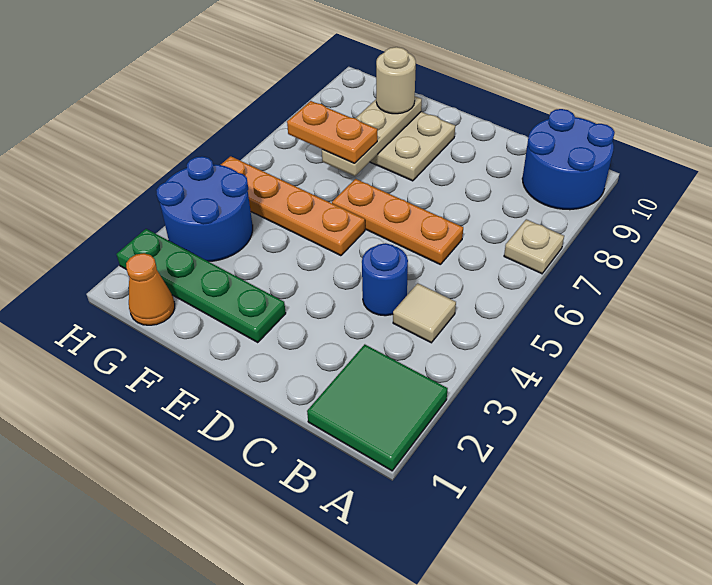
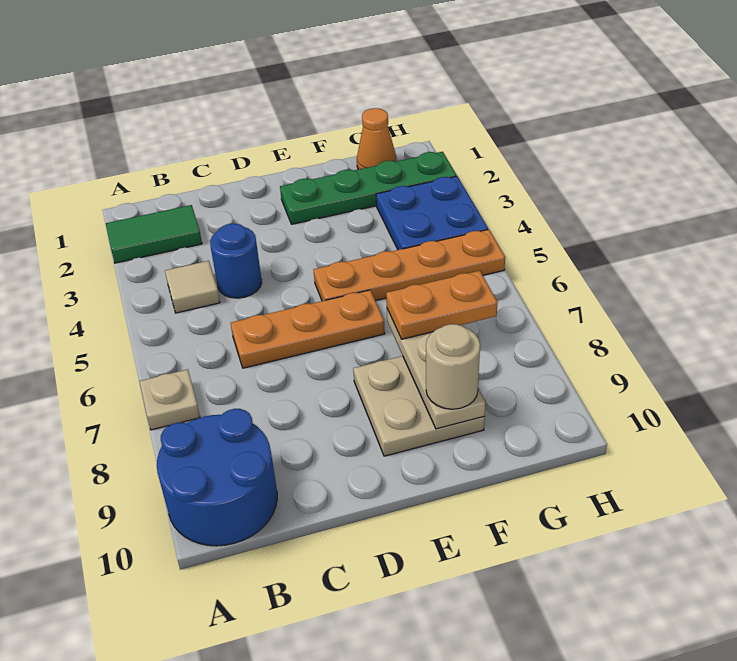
green 2x2 tile [307,344,448,471] -> green 1x2 tile [106,205,202,263]
blue 2x2 round brick [156,156,253,262] -> blue 2x2 plate [376,176,488,250]

